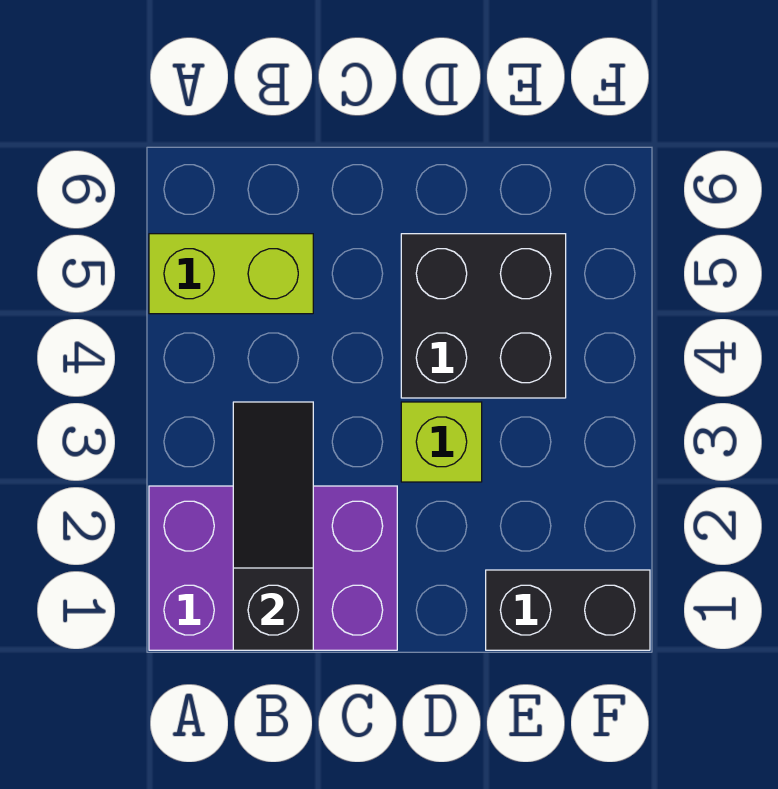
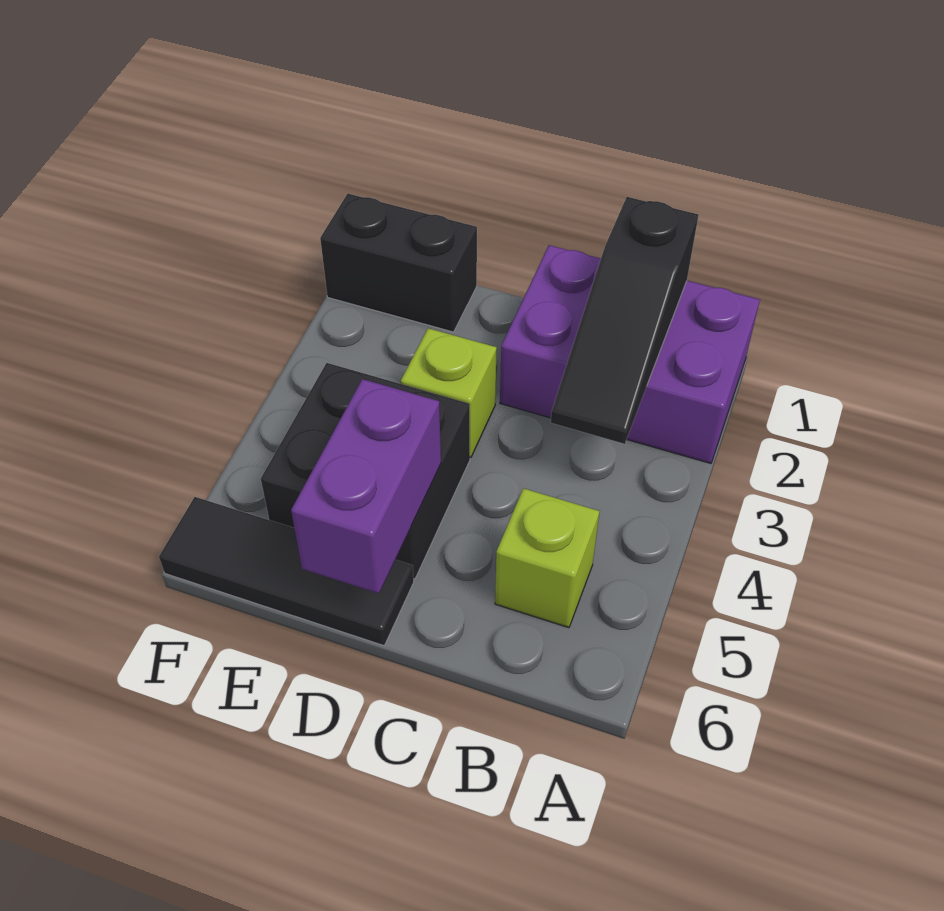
lime 1x2 brick [149,234,313,314] -> lime 1x1 brick [495,488,599,628]
none -> purple 1x2 brick [291,379,441,594]
none -> black 1x3 tile [159,497,414,646]

